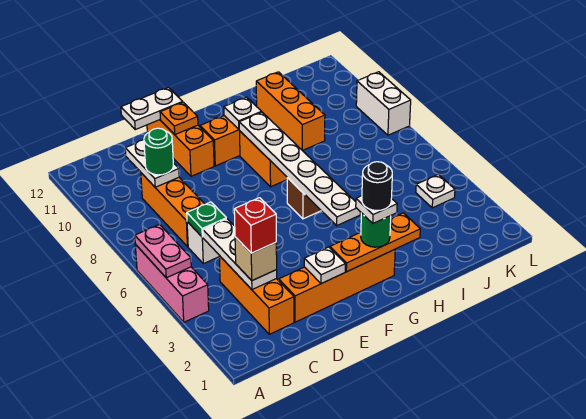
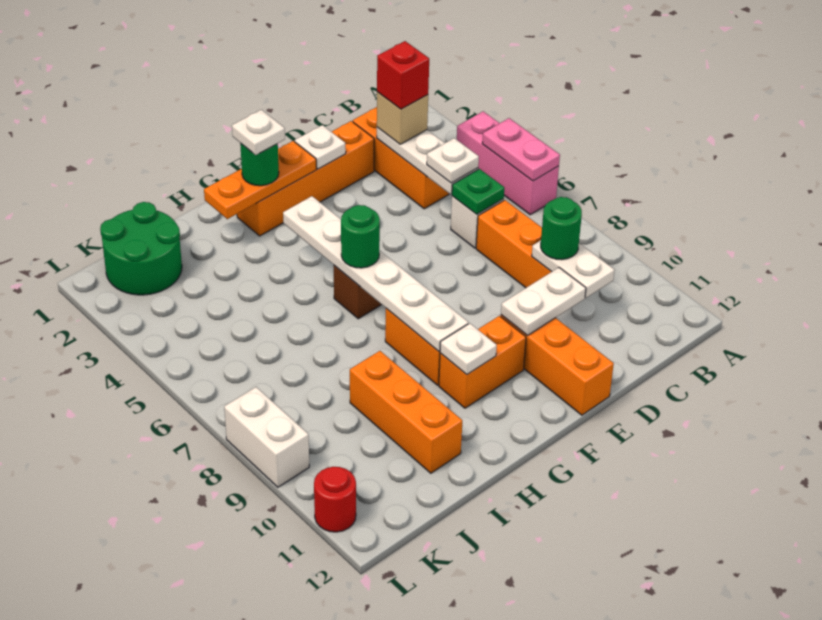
white 1x2 plate [121,87,183,130] -> white 1x2 plate moved to [501,268,586,336]
orange 1x1 plate [160,102,198,135] -> none
black 1x1 round brick [362,162,392,211] -> none
none -> green 1x1 round brick [341,205,380,268]
none -> green 2x2 round brick [100,202,182,295]
white 1x1 plate [416,174,455,208] -> white 1x1 plate moved to [427,138,479,183]
none -> red 1x1 round brick [314,467,356,532]

